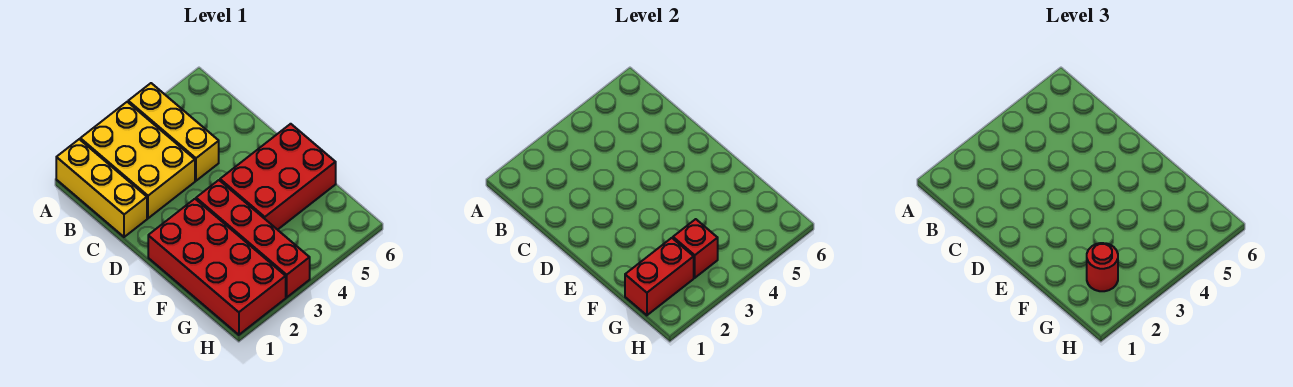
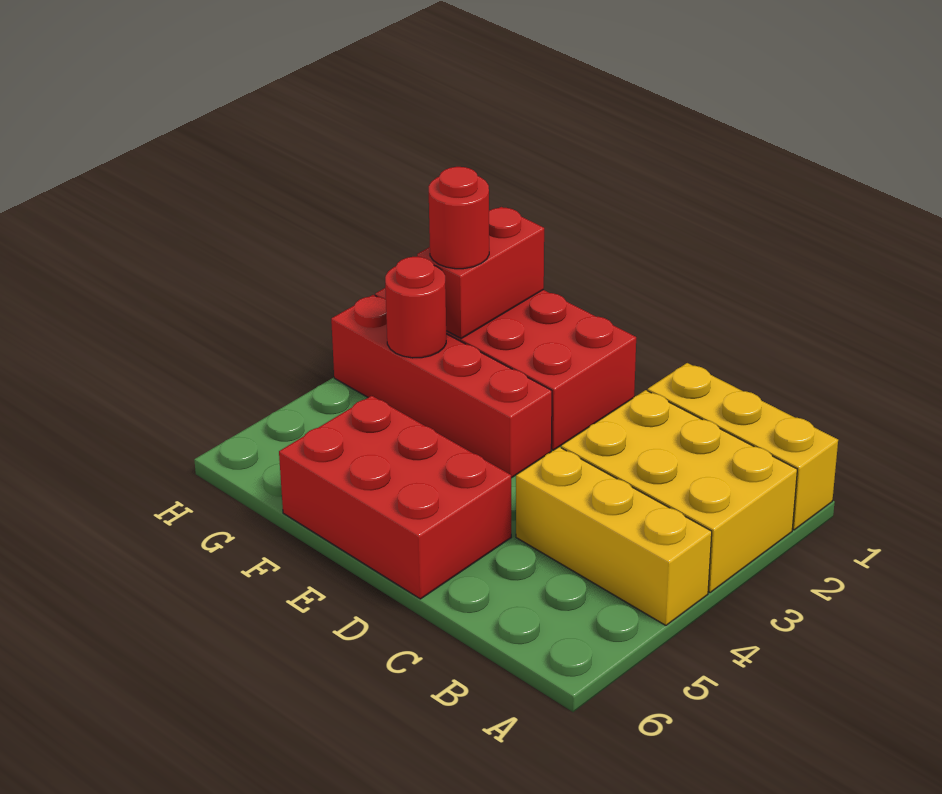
red 2x3 brick [220,124,336,230] -> red 2x3 brick turned to [279,396,511,599]
red 1x1 brick [673,219,718,278] -> red 1x1 round brick [385,257,446,358]

